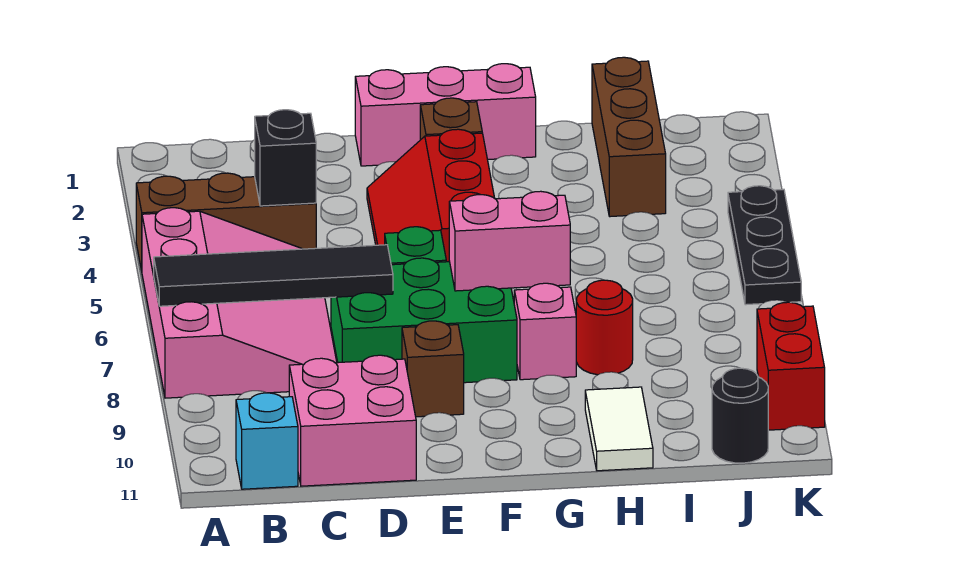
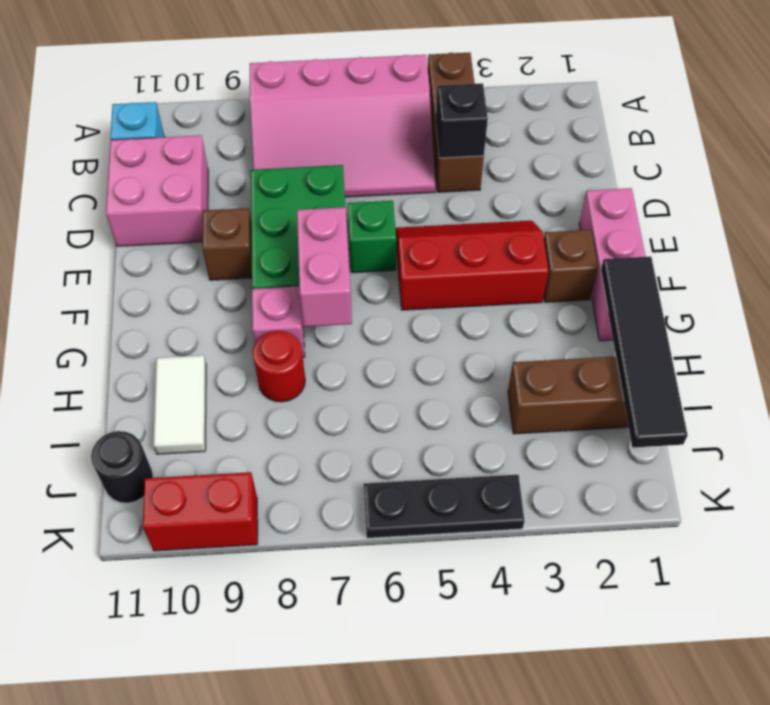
black 1x4 tile [154,245,393,306] -> black 1x4 tile moved to [601,257,687,447]
white 1x2 tile [585,387,653,471] -> white 1x2 tile turned to [153,355,206,454]

